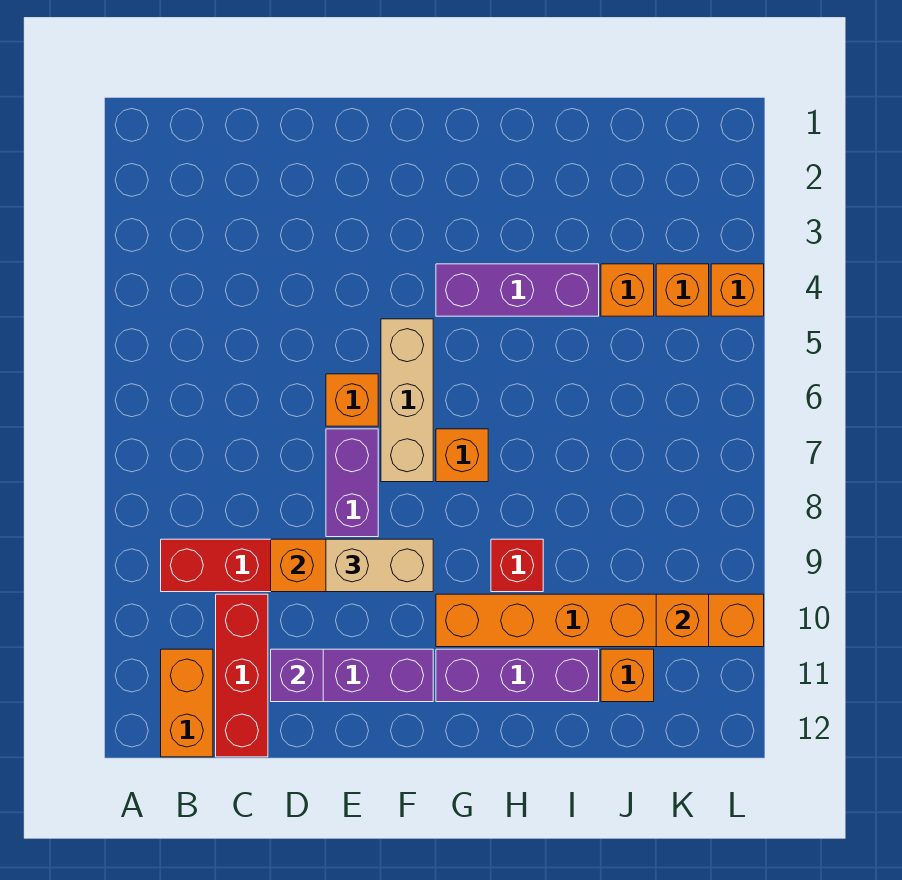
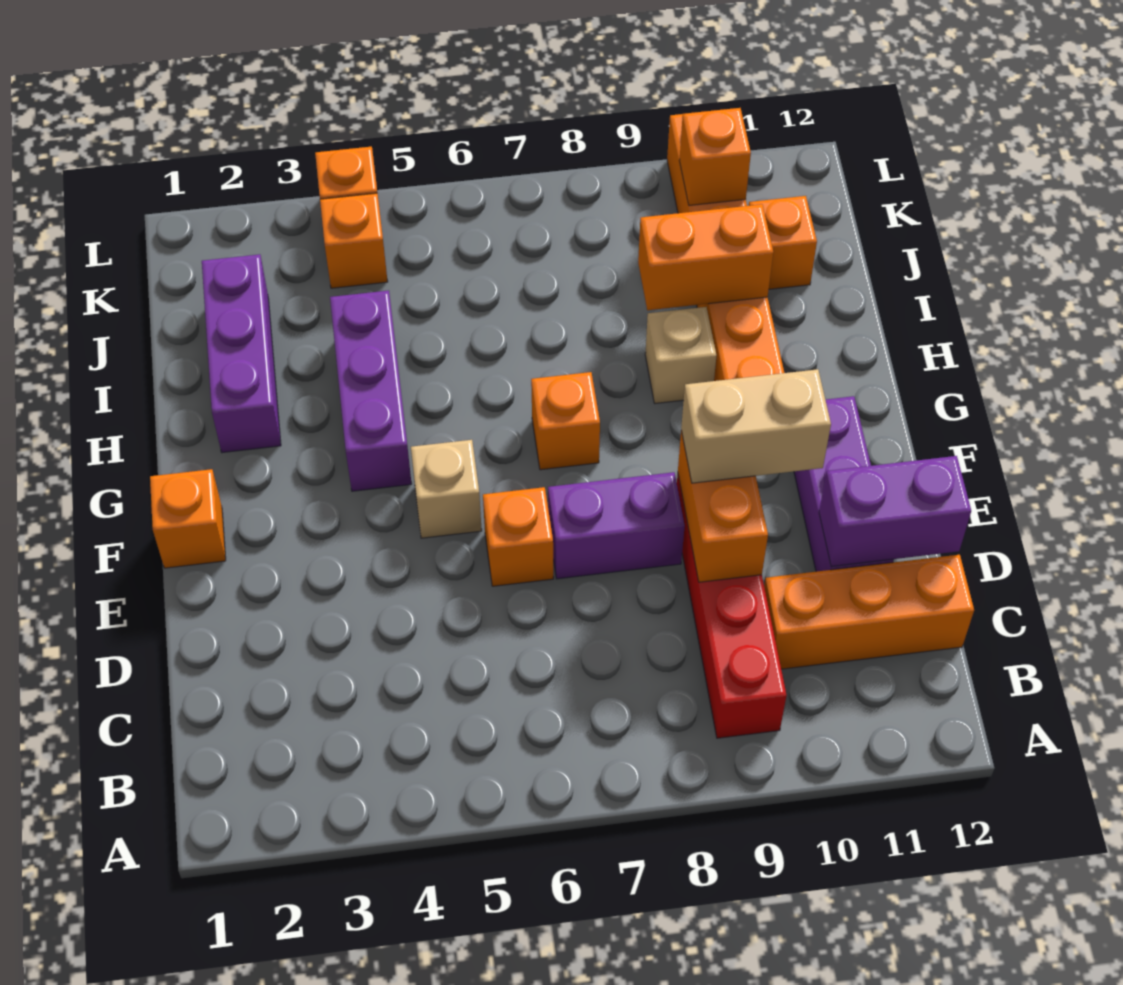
orange 1x2 brick [161,649,213,757] -> orange 1x2 brick moved to [638,204,773,310]
red 1x3 brick [216,594,268,757] -> orange 1x3 brick [764,555,974,669]
purple 1x1 brick [271,649,323,702] -> purple 1x2 brick [819,456,971,567]
tan 1x2 brick [326,539,433,592] -> tan 1x2 brick turned to [681,369,831,483]
tan 1x3 brick [381,319,433,482] -> tan 1x1 brick [411,440,482,538]
purple 1x3 brick [436,649,599,702] -> purple 1x3 brick moved to [202,254,281,453]
red 1x1 brick [491,539,543,592] -> tan 1x1 brick [645,307,717,403]
orange 1x1 brick [601,264,654,316] -> orange 1x1 brick moved to [150,469,226,568]

